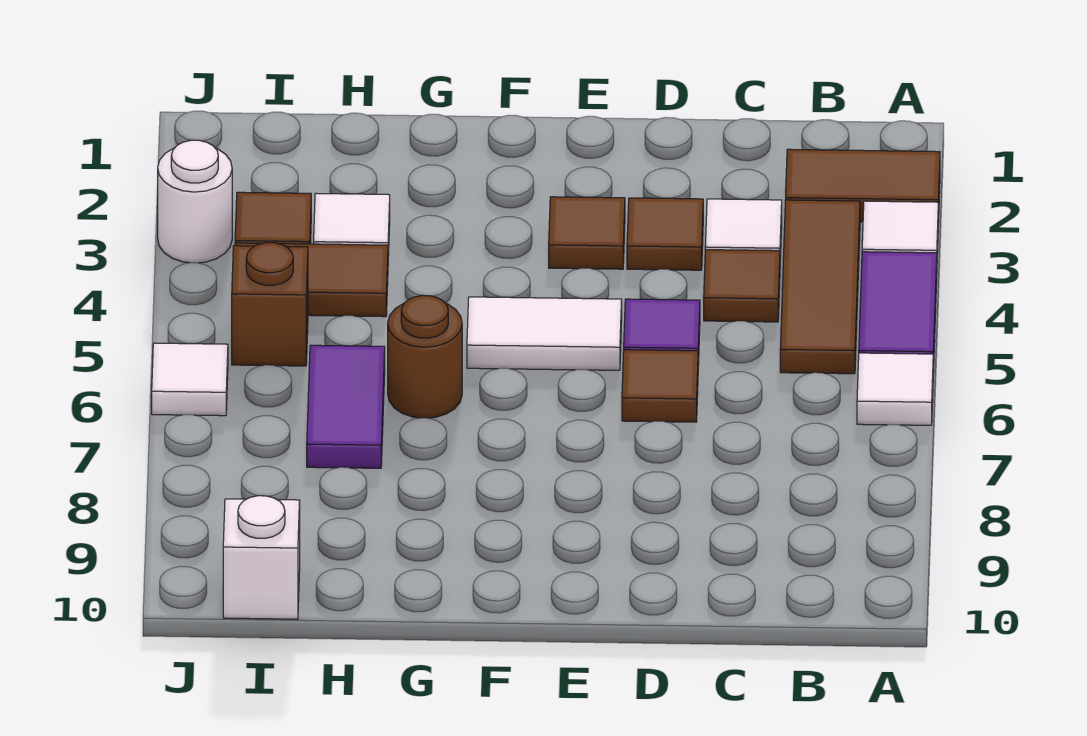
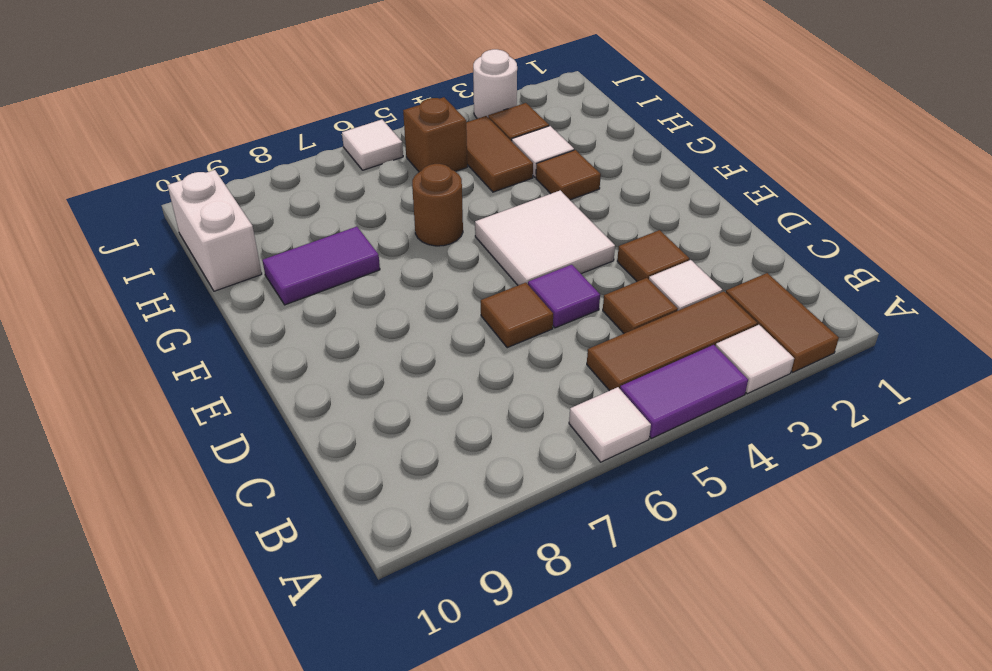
brown 1x1 tile [549,197,625,269] -> brown 1x1 tile moved to [536,150,601,200]
white 1x2 tile [467,297,622,370] -> white 2x2 tile [475,190,615,285]
purple 1x2 tile [307,345,385,468] -> purple 1x2 tile moved to [262,227,380,305]
white 1x1 brick [223,496,300,619] -> white 1x2 brick [168,170,262,291]

